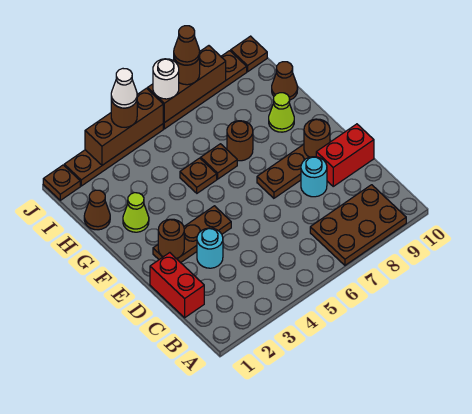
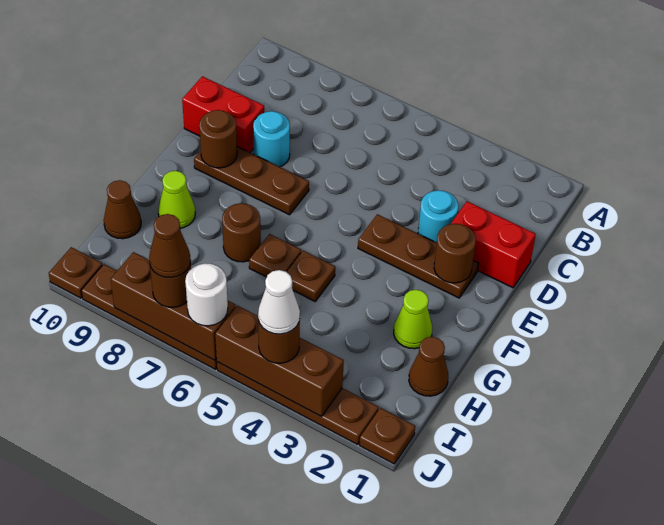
brown 2x3 plate [310,185,406,265] -> none
red 1x2 brick [150,253,204,318] -> red 1x2 brick turned to [451,201,536,288]

